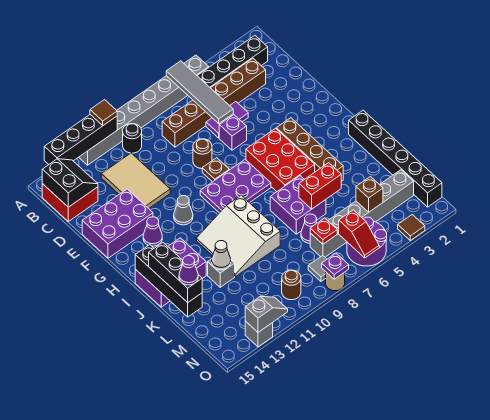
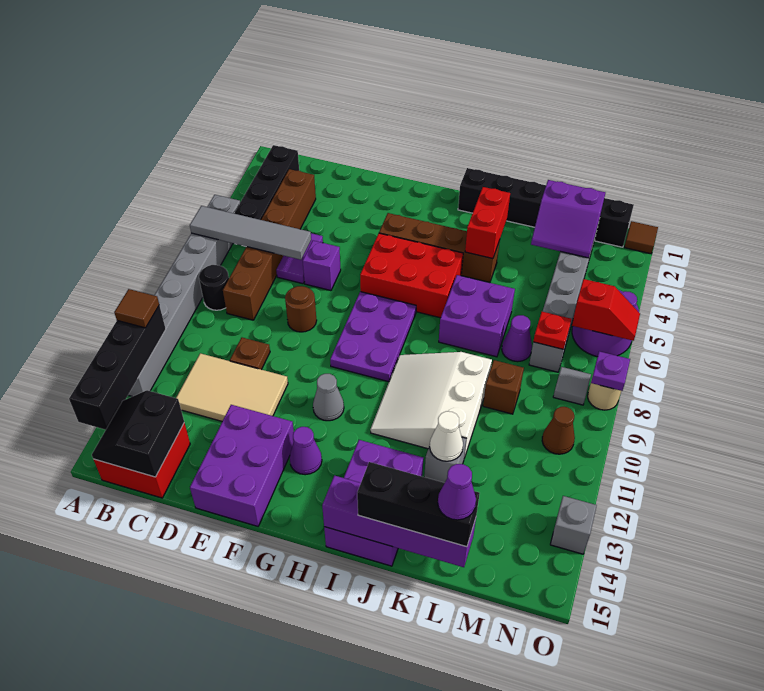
black 1x1 round brick [123,124,142,153] -> black 1x1 round brick moved to [199,265,229,310]
black 2x2 slope [42,159,98,207] -> black 2x2 slope turned to [92,390,184,477]
brown 1x1 plate [202,158,229,182] -> brown 1x1 plate moved to [230,338,270,370]
white 3x3 slope [196,195,280,277] -> white 3x3 slope turned to [370,352,492,458]
black 1x4 brick [135,245,202,317] -> purple 1x4 brick [322,475,476,567]
red 1x2 brick [299,163,341,209] -> red 1x2 brick moved to [465,187,510,259]
none -> purple 2x2 slope [531,180,605,258]
brown 1x1 brick [356,177,383,212] -> brown 1x1 brick moved to [483,360,524,414]
brown 1x1 round brick [282,270,301,300] -> brown 1x1 cone [542,407,575,454]
brown 1x1 tile [398,215,425,240] -> brown 1x1 tile moved to [624,221,658,254]
grey 1x2 slope [245,296,288,332] -> none

